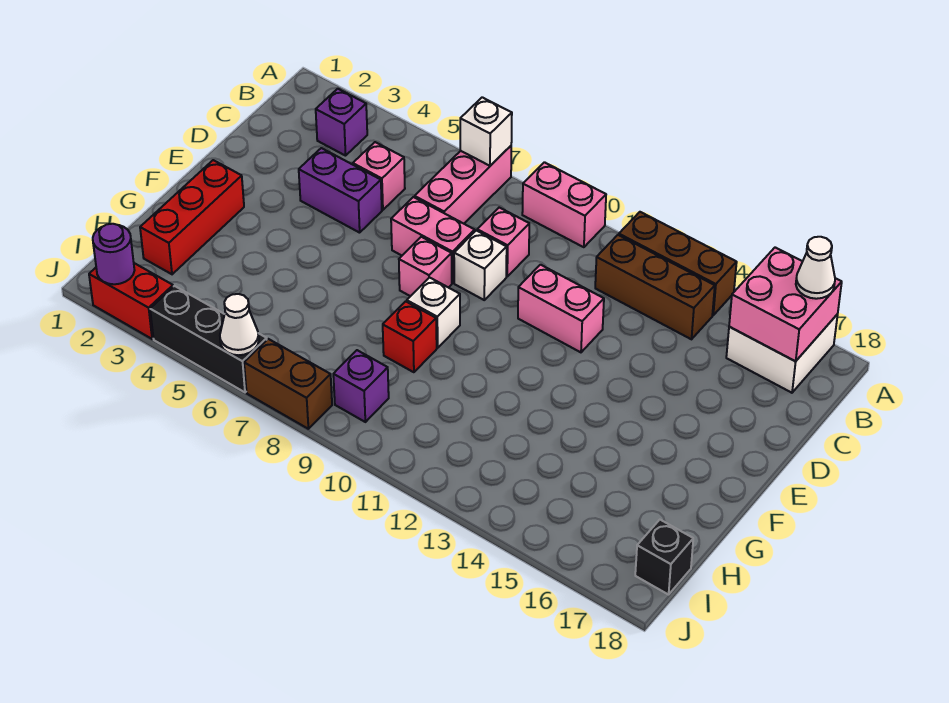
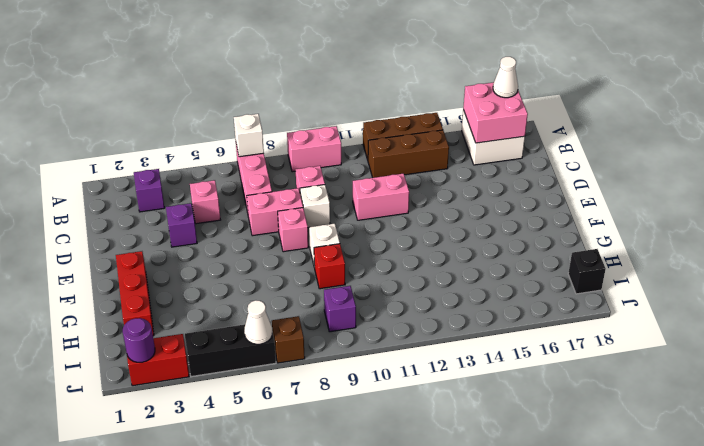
purple 1x2 brick [299,148,382,233] -> purple 1x1 brick [166,203,197,247]
brown 1x2 brick [244,339,332,429] -> brown 1x1 brick [272,316,305,363]

